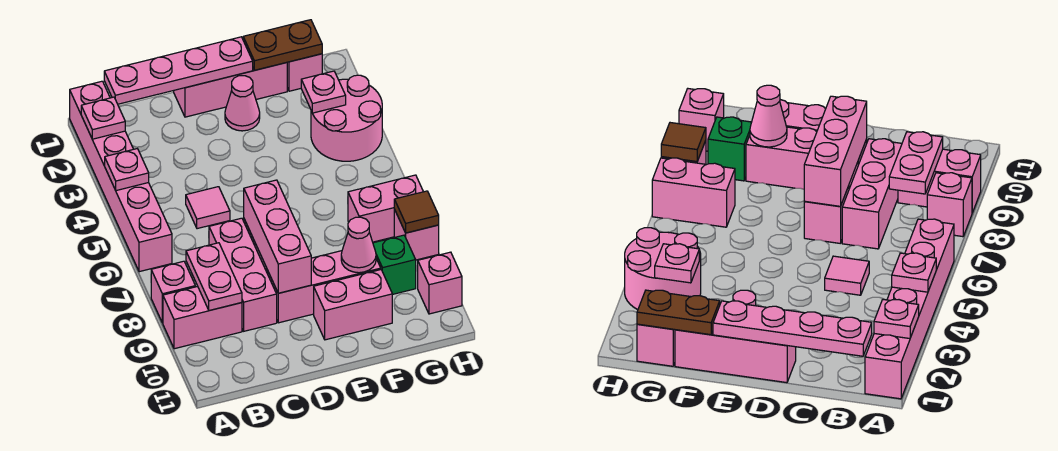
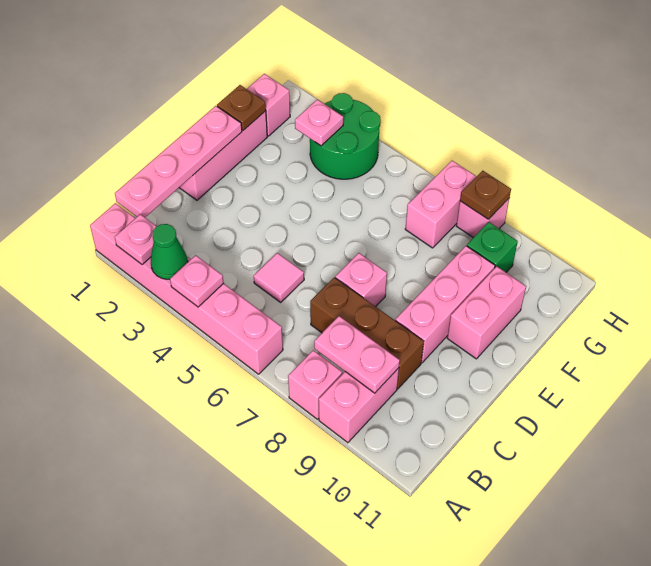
none -> green 1x1 cone [151,224,188,279]
pink 1x3 brick [209,218,277,331] -> brown 1x3 brick [310,277,424,389]
pink 1x3 brick [244,180,311,293] -> none
pink 1x1 cone [225,76,260,131] -> none
brown 1x2 plate [243,20,322,70] -> brown 1x1 plate [217,85,266,130]
pink 1x1 cone [341,217,376,273] -> none
pink 2x2 round brick [311,75,382,161] -> green 2x2 round brick [310,93,381,179]
brown 1x1 tile [394,191,439,233] -> brown 1x1 plate [460,171,511,219]
pink 1x1 brick [417,252,462,314] -> none

